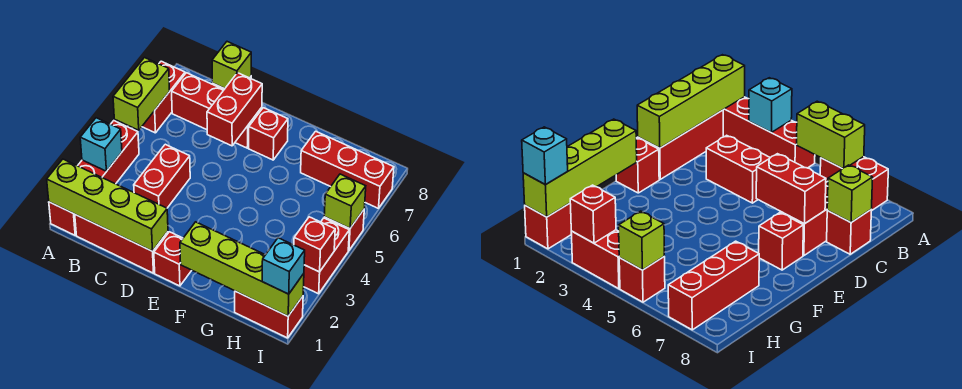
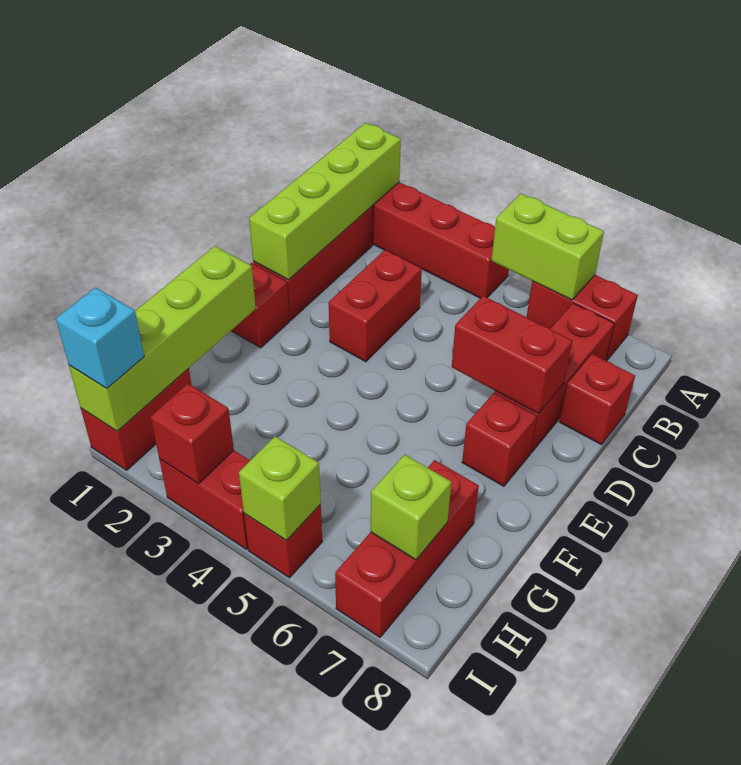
cyan 1x1 brick [80,118,122,171] -> none
red 1x2 brick [134,144,190,208] -> red 1x2 brick turned to [329,250,422,362]
lime 1x1 brick [212,42,251,89] -> lime 1x1 brick moved to [371,455,451,560]

